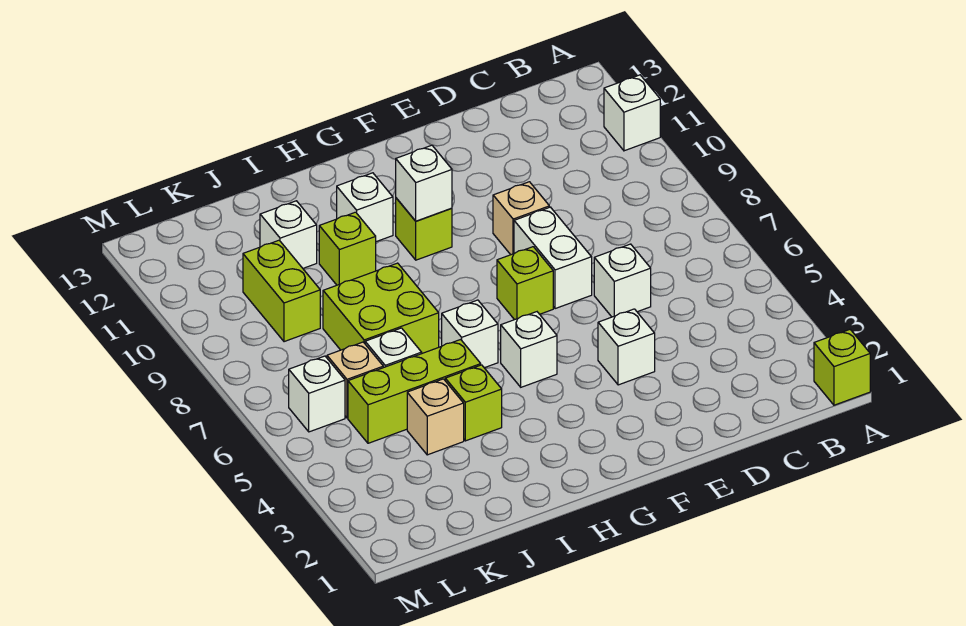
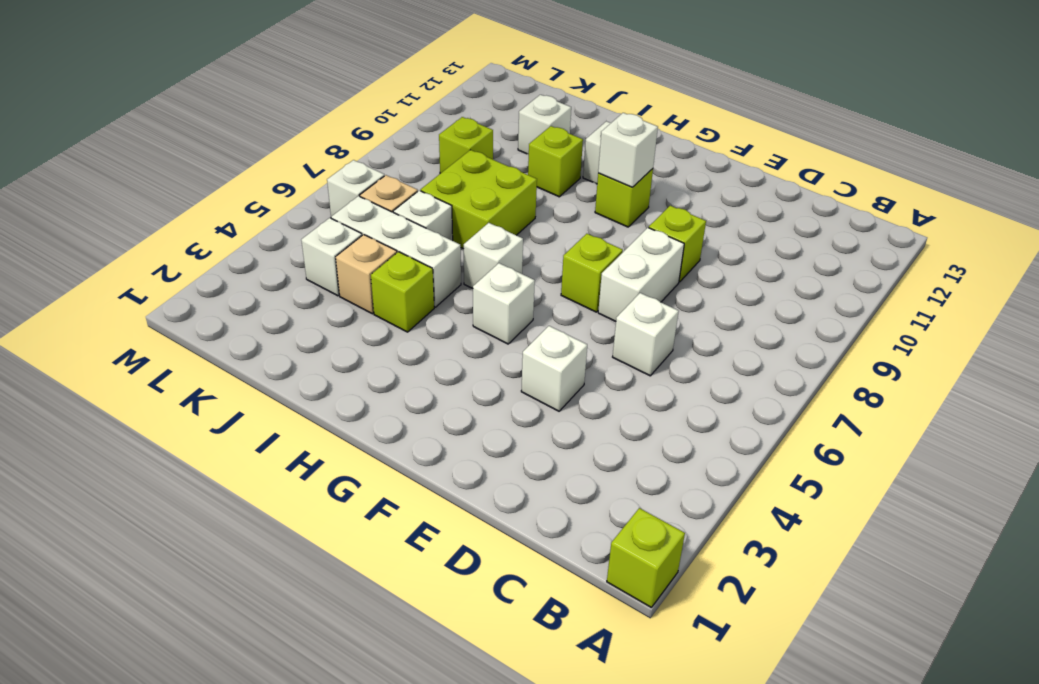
white 1x1 brick [604,75,660,151] -> white 1x1 brick moved to [301,218,362,296]
tan 1x1 brick [493,182,549,255] -> lime 1x1 brick [649,206,706,282]
lime 1x3 brick [348,340,481,443] -> white 1x3 brick [331,196,461,307]
lime 1x2 brick [243,240,320,342] -> lime 1x1 brick [439,117,493,174]

